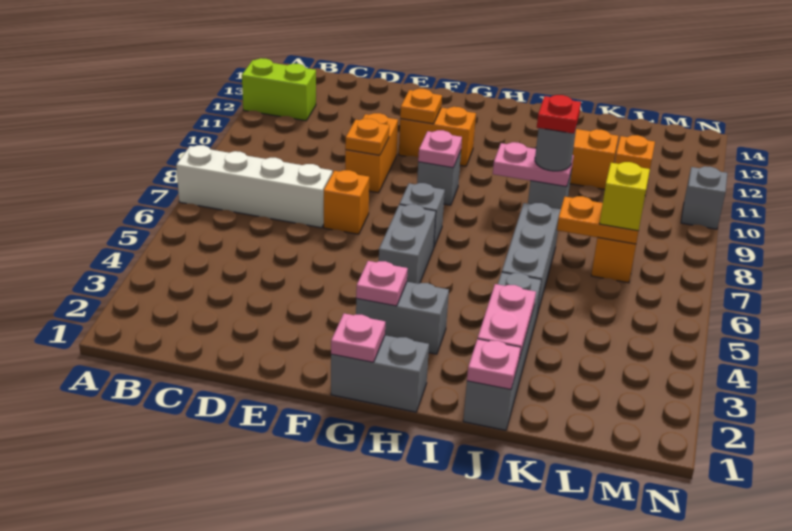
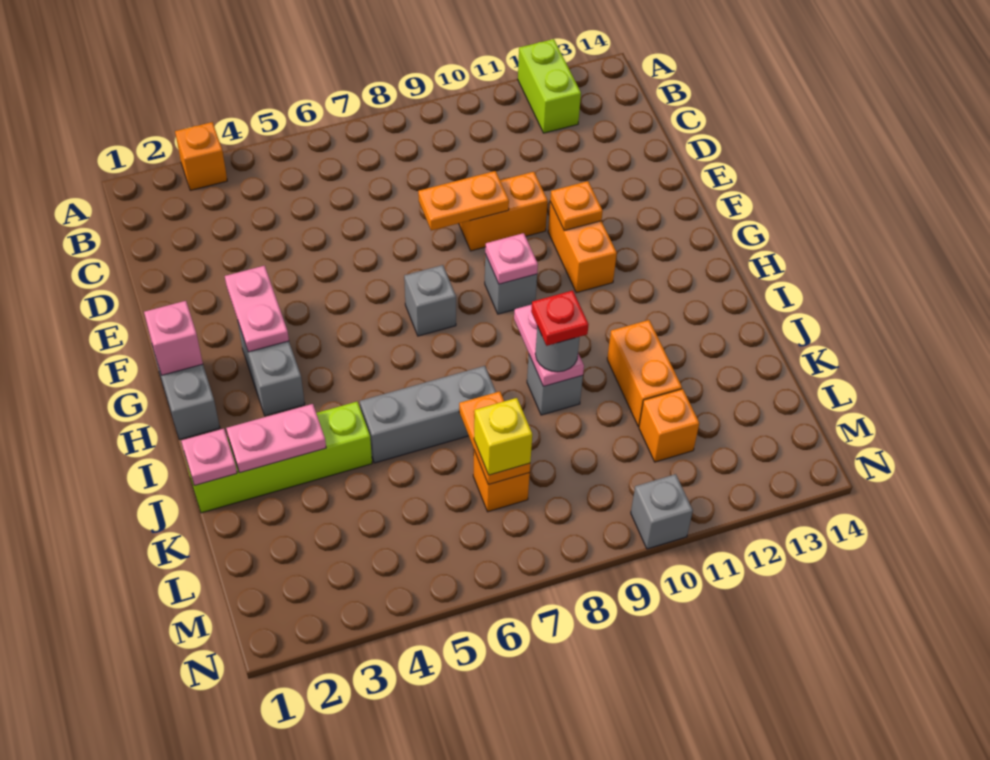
white 1x4 brick [176,145,332,228] -> none
orange 1x1 brick [324,170,369,234] -> orange 1x1 brick moved to [175,122,227,190]
orange 1x1 plate [345,119,389,155] -> orange 1x2 plate [418,171,509,231]
pink 1x1 plate [331,314,385,362] -> pink 1x1 brick [144,301,203,375]
pink 1x1 plate [356,261,408,306] -> pink 1x2 plate [225,266,289,352]
grey 1x2 brick [379,204,436,284] -> none
grey 1x4 brick [463,272,541,430] -> lime 1x4 brick [185,402,372,513]

